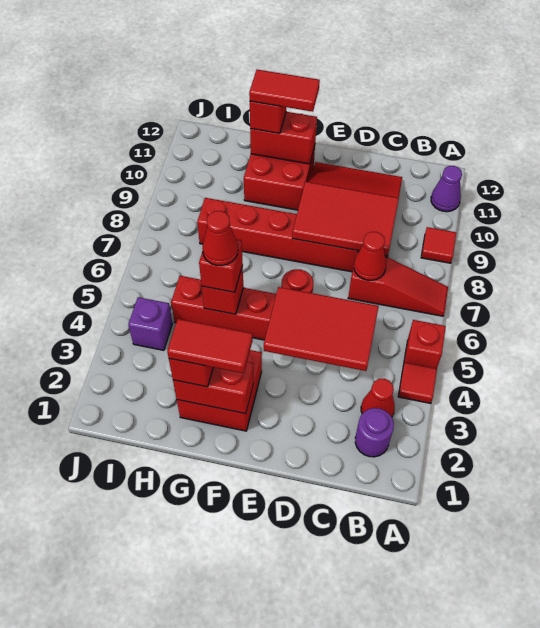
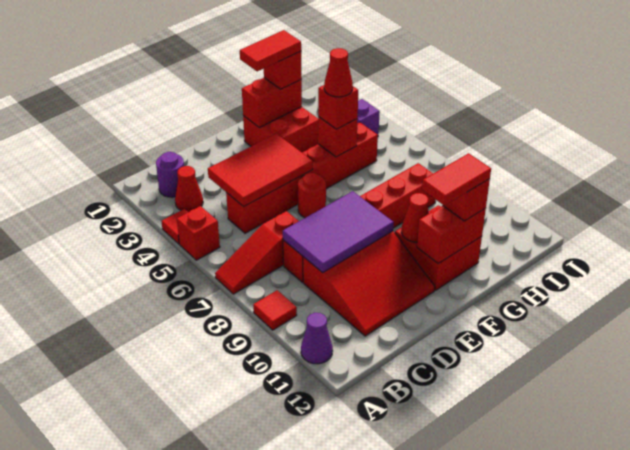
red 1x1 cone [354,232,386,280] -> red 1x1 cone moved to [402,193,429,242]
red 2x3 tile [292,182,399,256] -> purple 2x3 tile [283,191,394,273]

